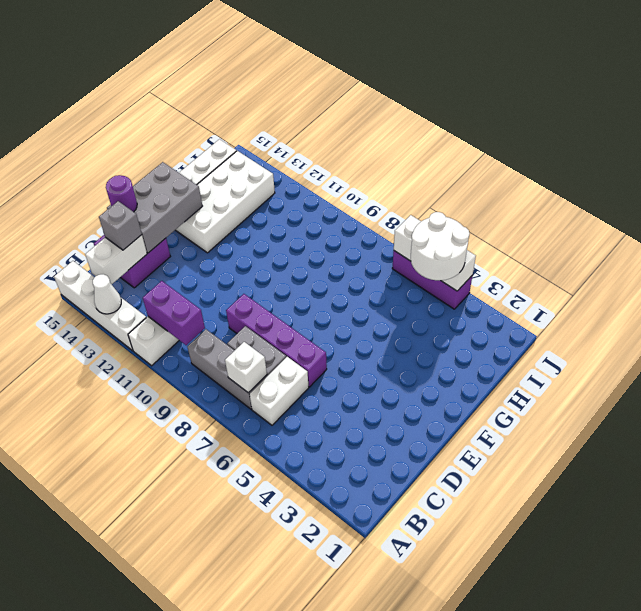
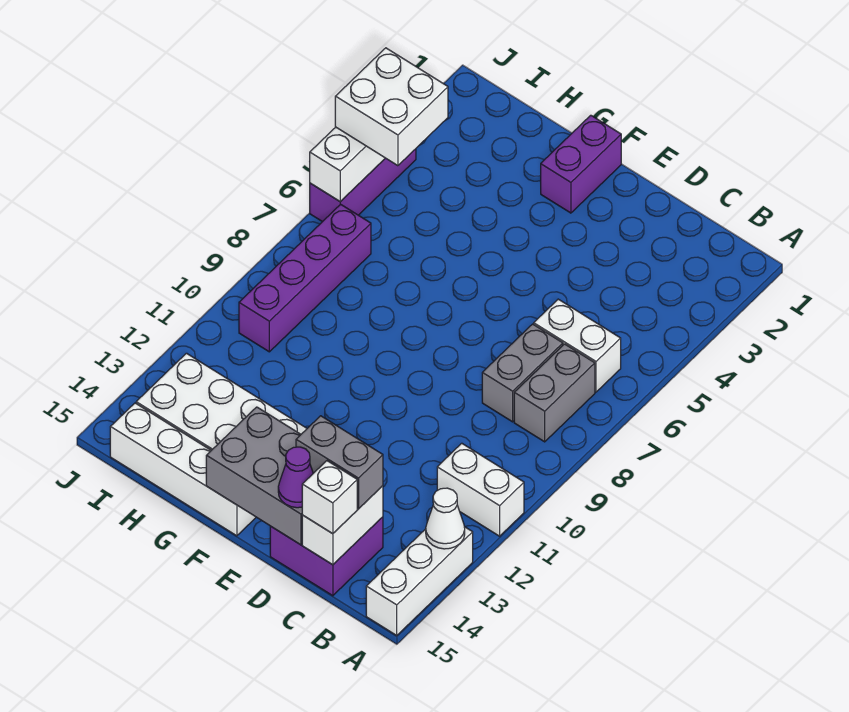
white 1x4 brick [54,261,146,351] -> white 1x3 brick [366,527,473,635]
grey 1x3 brick [187,329,267,409] -> grey 1x2 brick [514,344,595,442]
white 1x1 brick [225,342,267,393] -> white 1x1 brick moved to [302,461,357,534]
purple 1x2 brick [143,281,205,345] -> purple 1x2 brick moved to [541,115,621,213]
white 1x2 brick [85,235,147,284] -> white 1x2 brick turned to [302,486,383,565]
grey 1x1 brick [99,201,142,250] -> grey 1x2 brick [296,416,383,509]
purple 1x4 brick [226,294,327,387] -> purple 1x4 brick moved to [239,204,371,352]
purple 1x1 round brick [106,175,137,212] -> purple 1x1 cone [278,447,313,508]
white 2x2 round brick [411,212,470,280] -> white 2x2 brick [335,48,448,166]

